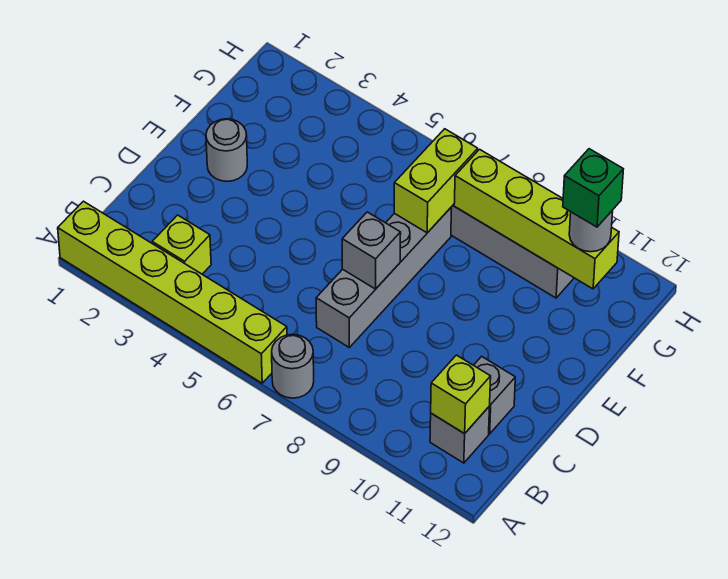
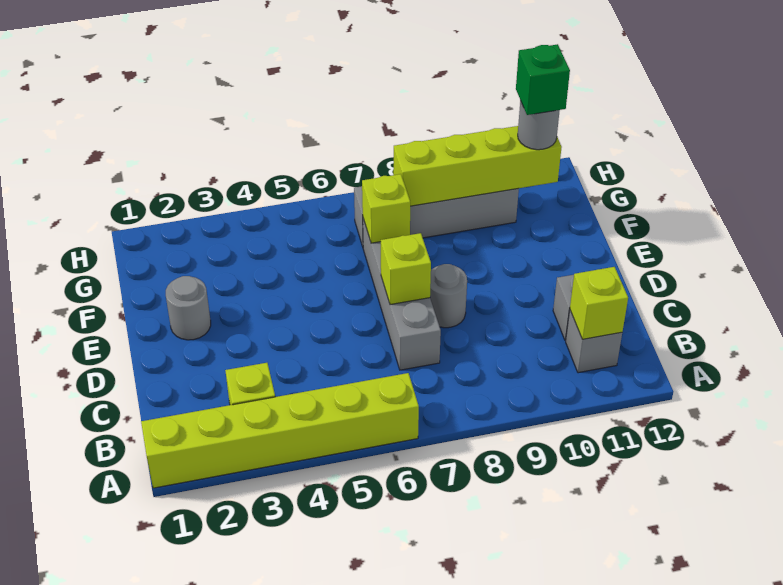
grey 1x1 round brick [272,334,314,398] -> grey 1x1 round brick moved to [430,264,467,328]
grey 1x1 brick [342,212,401,289] -> lime 1x1 brick [381,233,431,305]
lime 1x2 brick [394,129,478,233] -> lime 1x1 brick [362,174,410,243]

